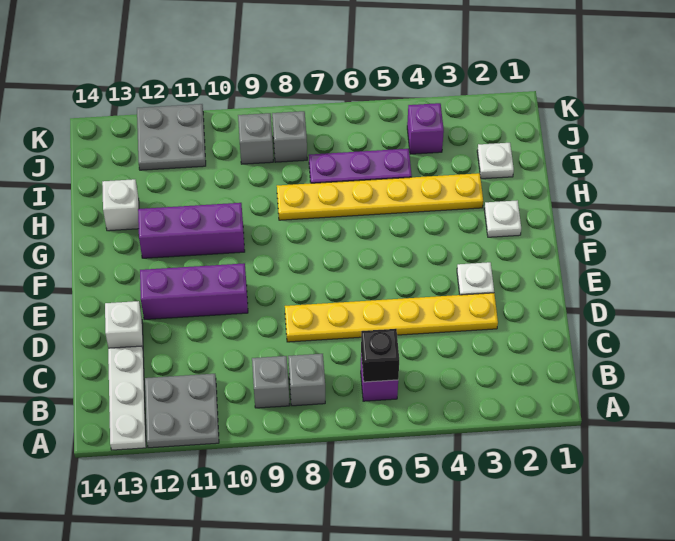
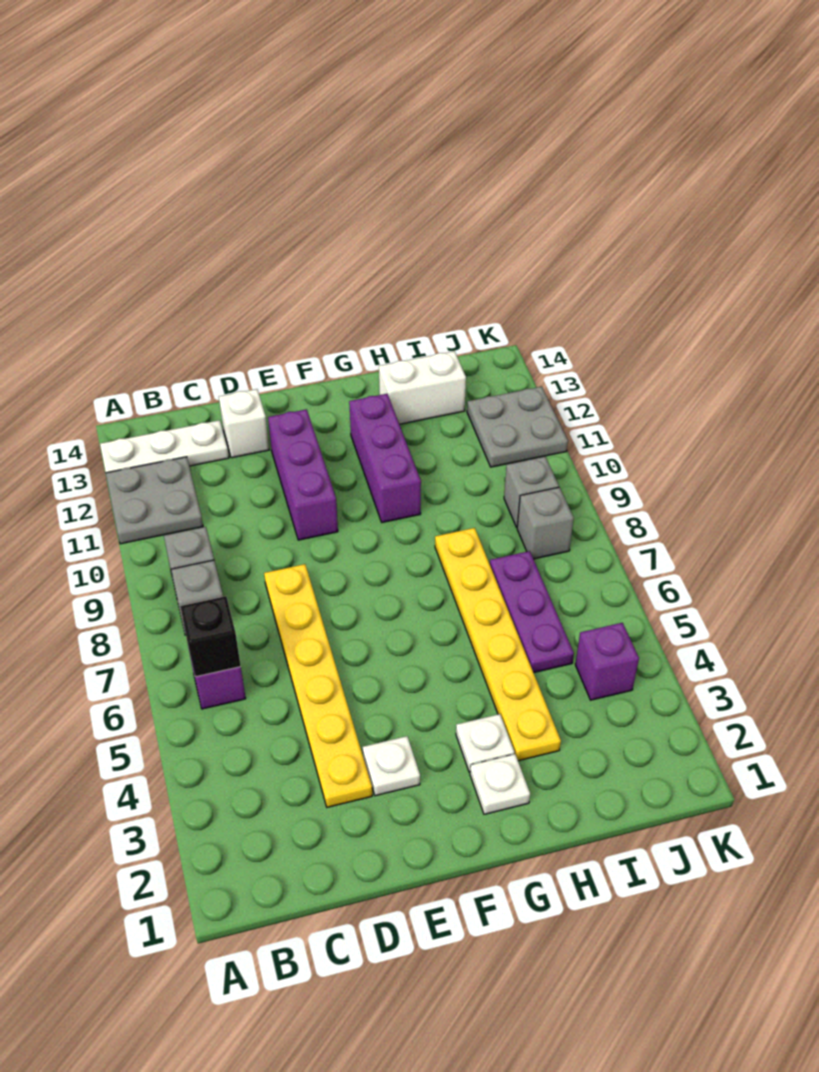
white 1x1 brick [102,179,139,231] -> white 1x2 brick [379,351,466,424]
white 1x1 plate [477,143,514,179] -> white 1x1 plate moved to [456,714,515,773]

